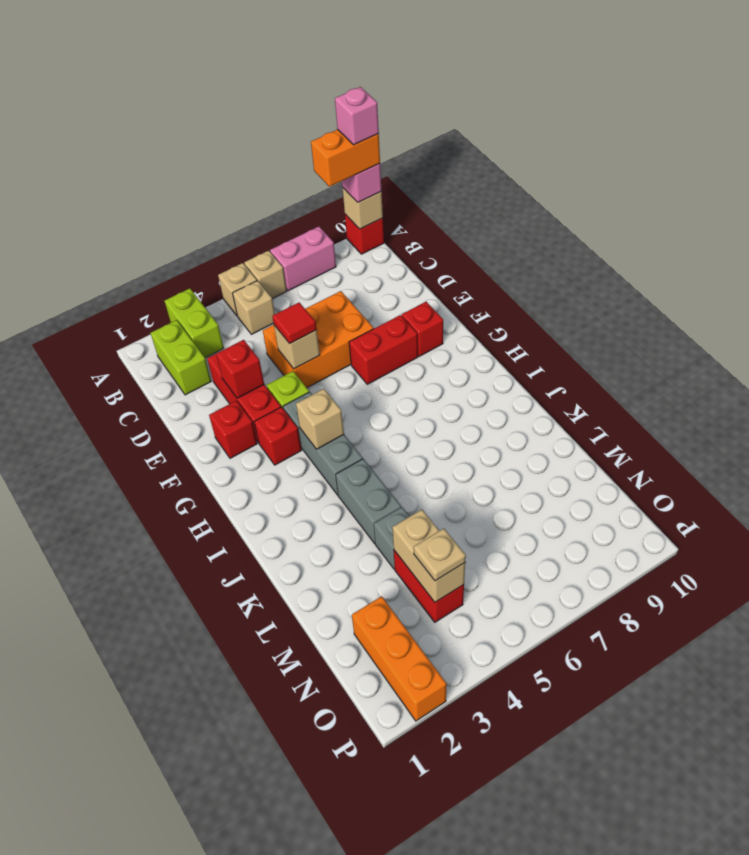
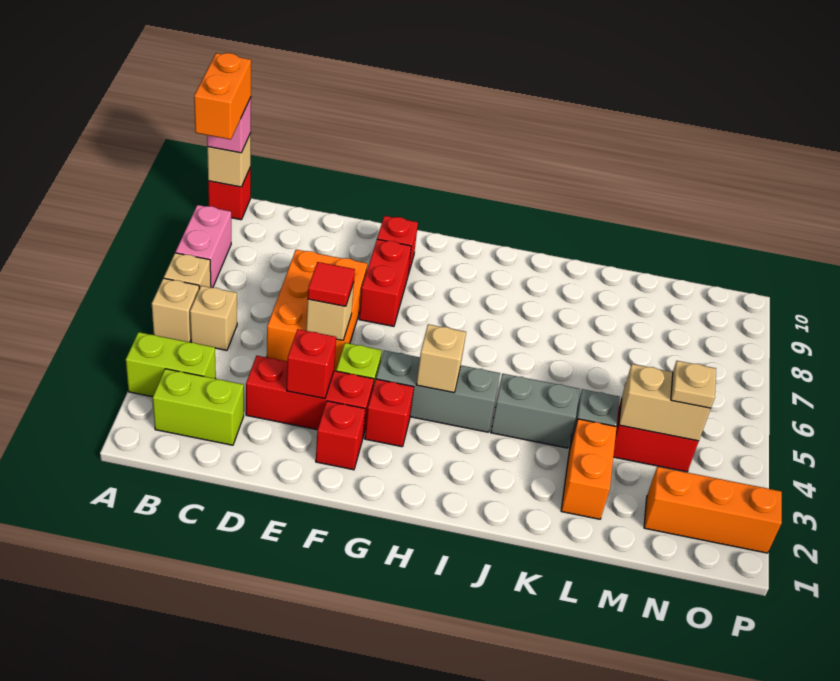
pink 1x1 brick [335,87,379,145] -> none
none -> orange 1x2 brick [561,419,617,519]

